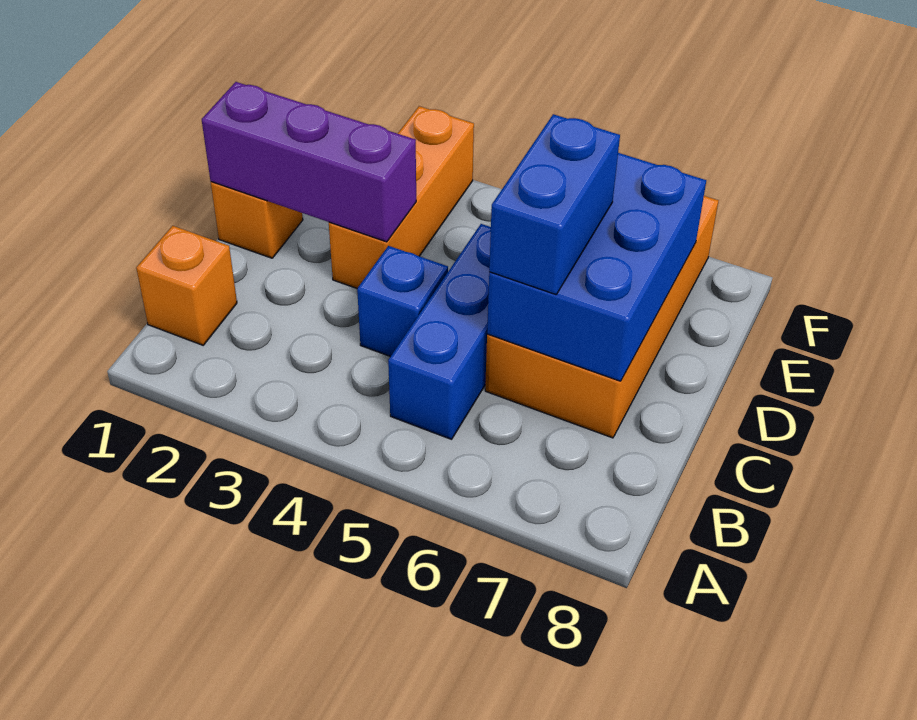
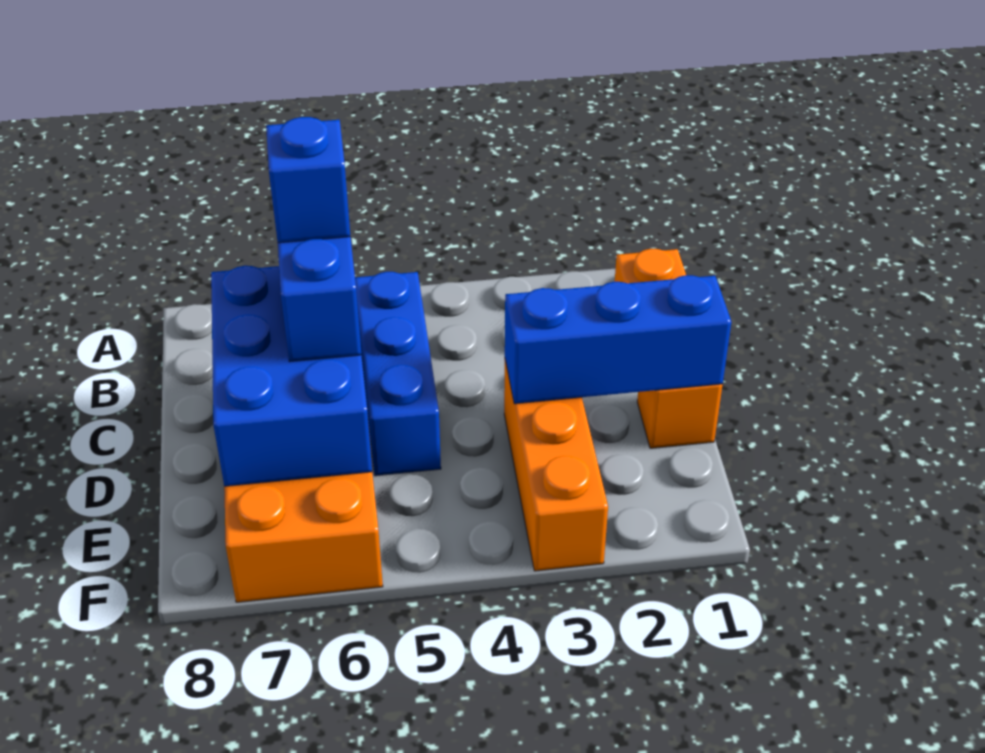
blue 1x1 brick [357,246,448,356] -> blue 1x1 brick moved to [266,117,350,243]
purple 1x3 brick [202,82,416,242] -> blue 1x3 brick [505,275,731,404]

